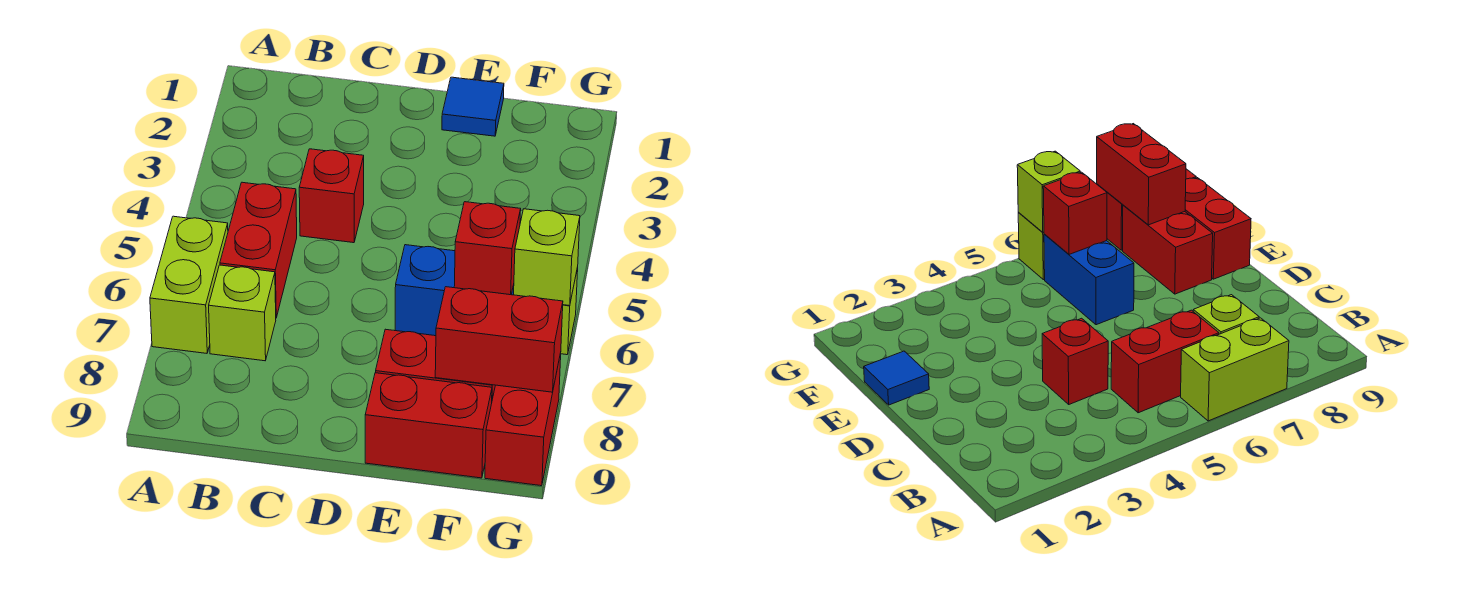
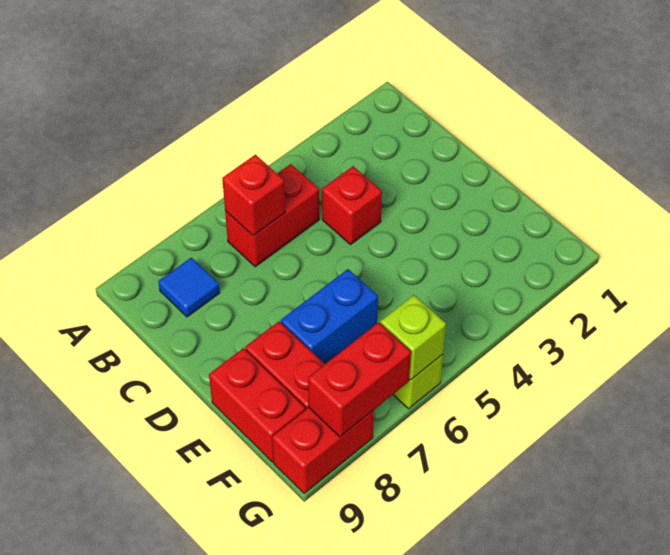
lime 1x2 brick [150,216,228,353] -> none
lime 1x1 brick [209,265,276,361] -> none
blue 1x1 tile [442,77,504,136] -> blue 1x1 tile moved to [158,258,220,317]
blue 1x2 brick [395,245,514,336] -> blue 1x2 brick turned to [281,269,378,364]
red 1x1 brick [454,202,521,295] -> red 1x1 brick moved to [222,155,286,236]
red 1x2 brick [435,287,563,392] -> red 1x2 brick turned to [308,322,411,437]

